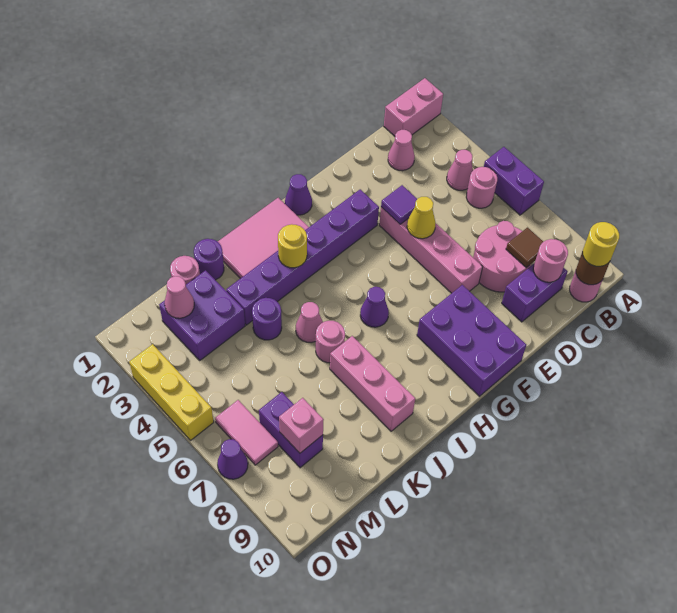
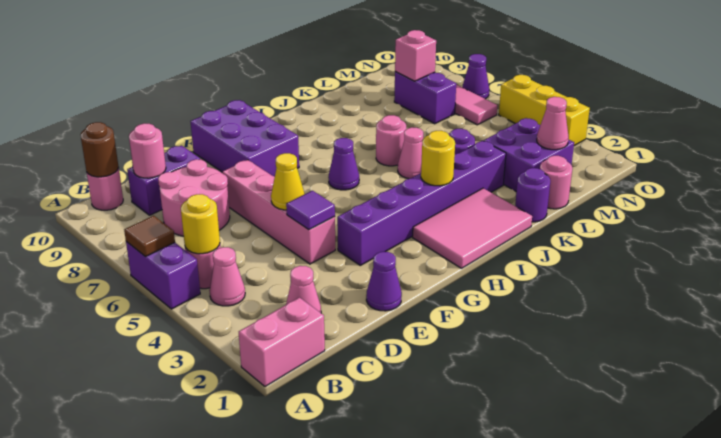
yellow 1x1 round brick [583,222,619,266] -> yellow 1x1 round brick moved to [181,194,220,254]
brown 1x1 tile [506,228,543,267] -> brown 1x1 tile moved to [124,216,175,257]
purple 1x1 cone [285,174,312,215] -> purple 1x1 cone moved to [366,252,402,311]
pink 1x3 brick [330,336,415,431] -> none

